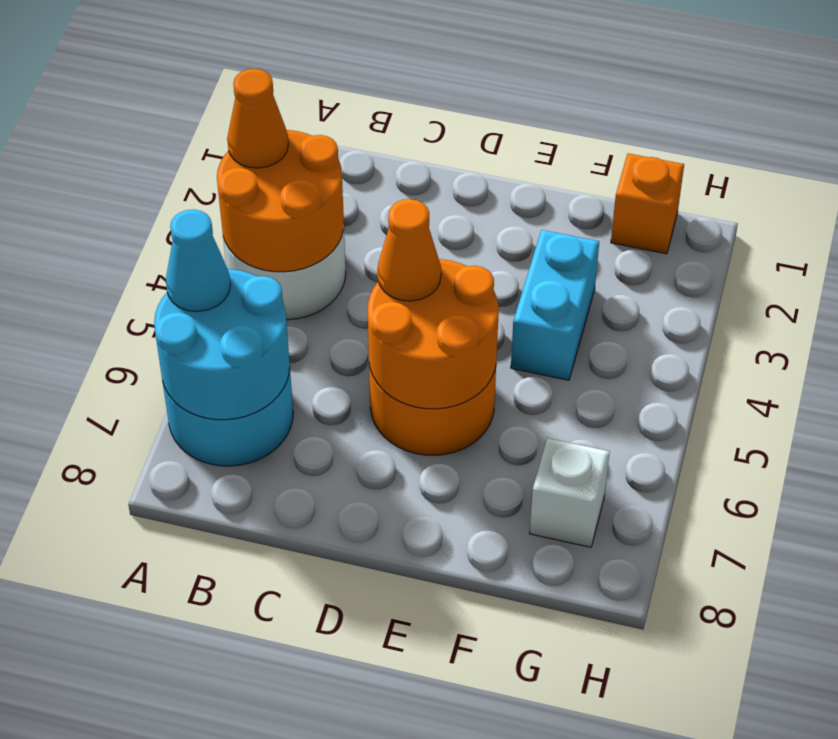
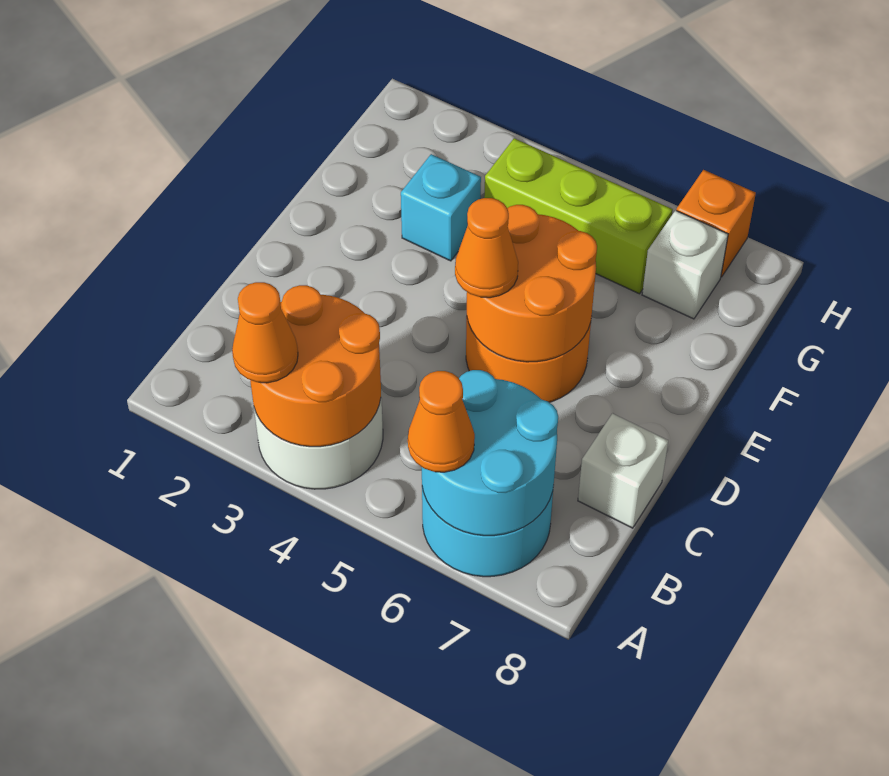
cyan 1x1 cone [166,209,230,311] -> orange 1x1 cone [408,371,475,472]
none -> white 1x1 brick [578,414,668,528]
cyan 1x2 brick [511,230,599,380] -> cyan 1x1 brick [401,154,481,261]
orange 1x1 brick [611,153,684,254] -> orange 1x1 brick moved to [676,170,756,277]
none -> lime 1x3 brick [484,138,673,294]

